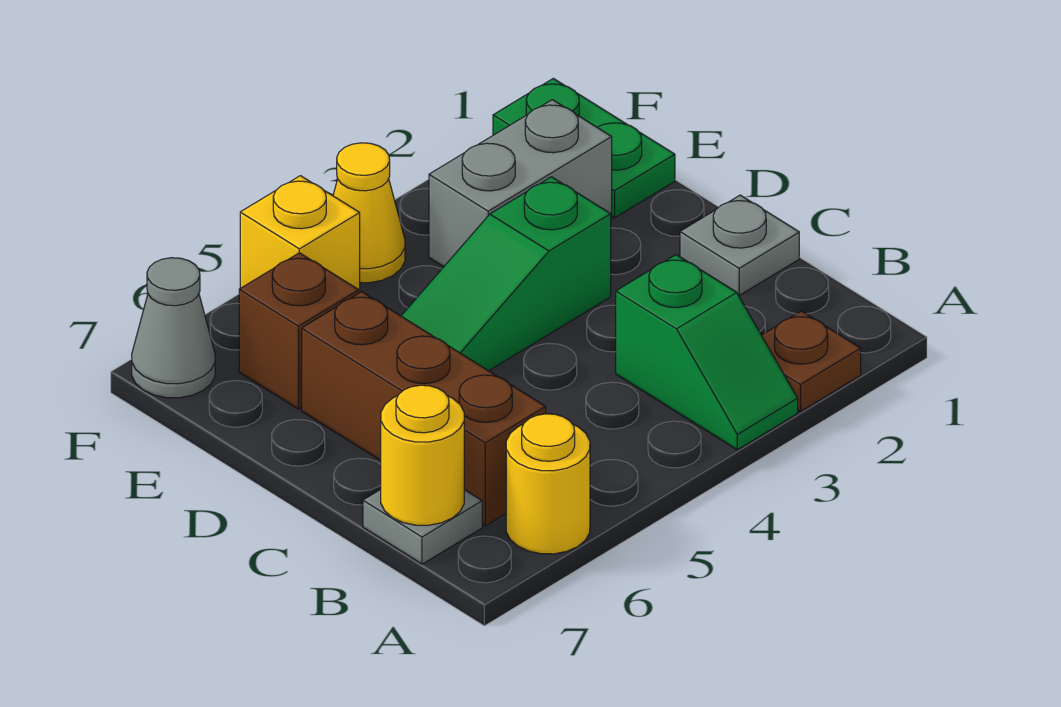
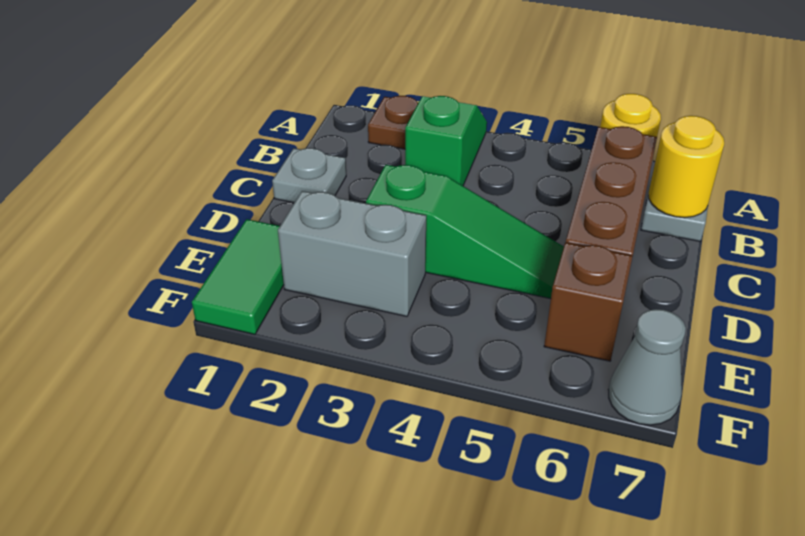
green 1x2 plate [493,78,675,218] -> green 1x2 tile [192,219,284,334]
yellow 1x1 cone [333,143,405,283] -> none
yellow 1x1 brick [240,176,360,293] -> none

